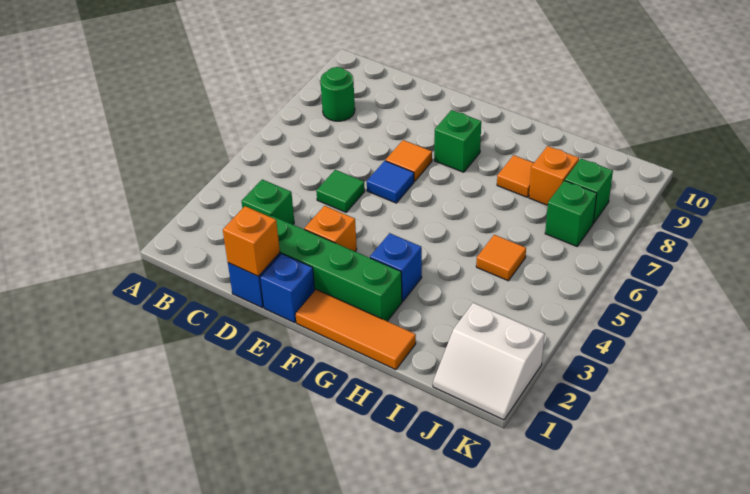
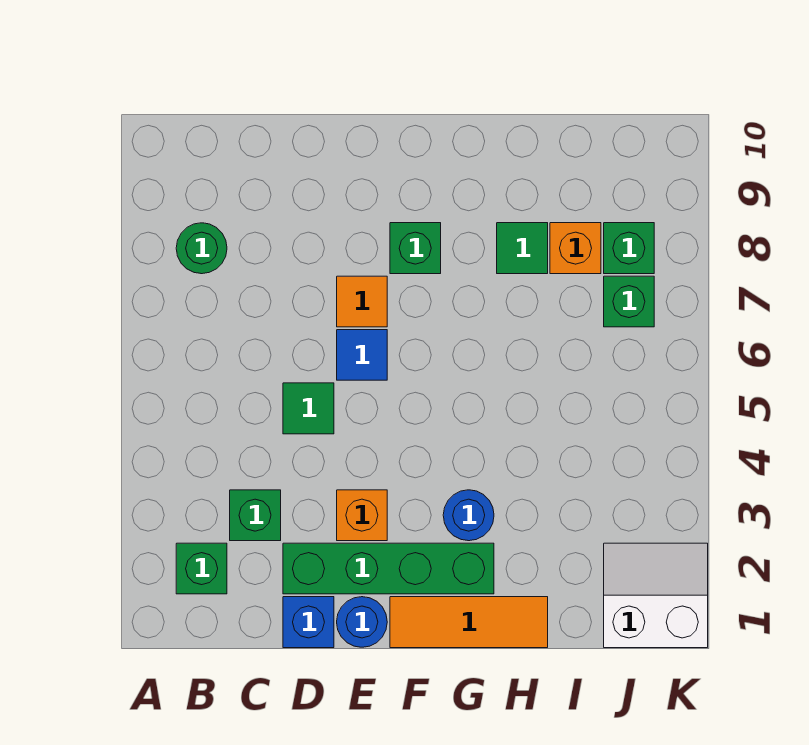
none -> green 1x1 brick [176,543,227,594]
orange 1x1 brick [223,206,280,276] -> none
blue 1x1 brick [260,254,315,323] -> blue 1x1 round brick [337,597,387,647]
blue 1x1 brick [370,233,422,302] -> blue 1x1 round brick [443,490,494,541]
orange 1x1 tile [497,155,534,197] -> green 1x1 tile [497,223,548,274]
orange 1x1 tile [476,235,526,281] -> none
white 2x2 slope [433,303,545,420] -> white 2x2 slope turned to [604,543,708,648]

